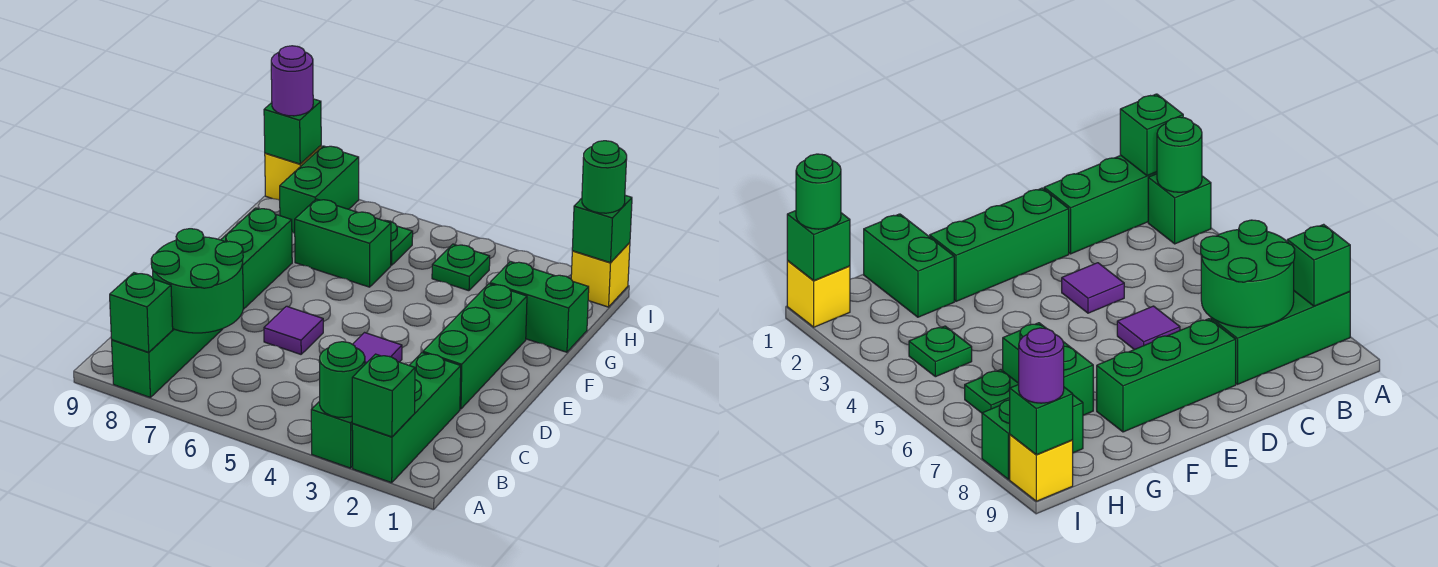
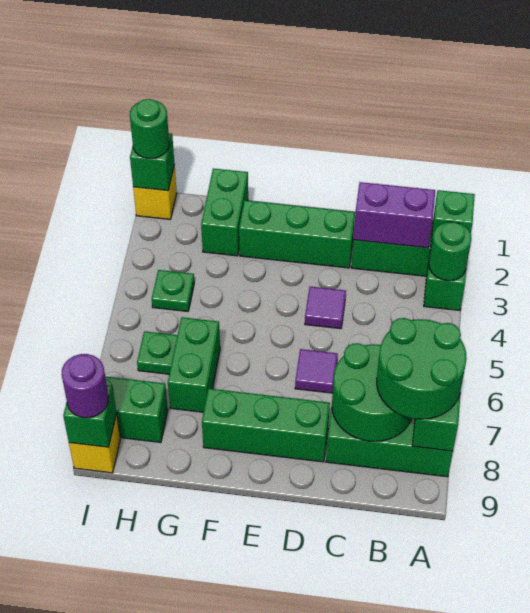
none -> green 2x2 round brick [377,318,467,419]
none -> purple 1x2 brick [353,182,435,248]

